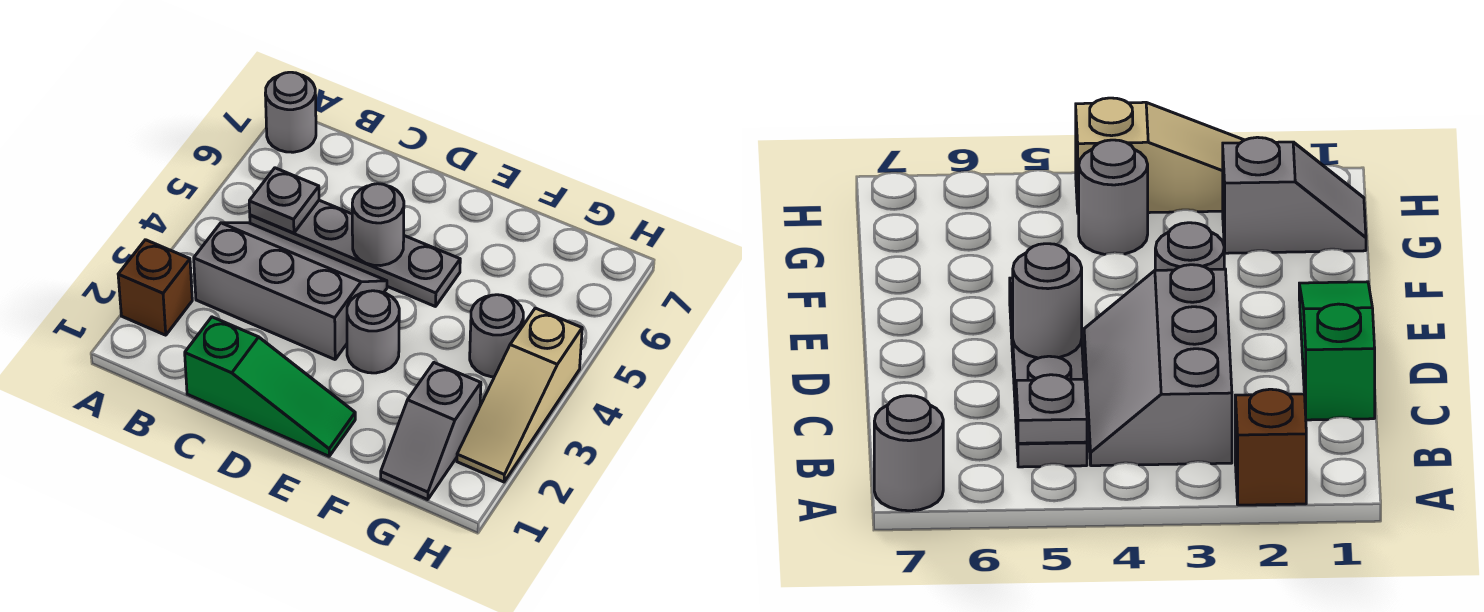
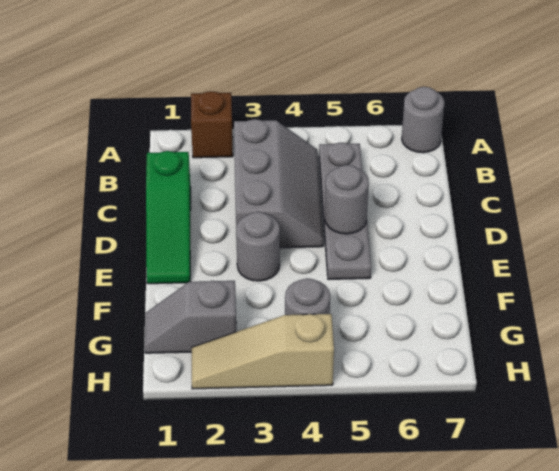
grey 1x1 plate [249,168,319,233] -> none

